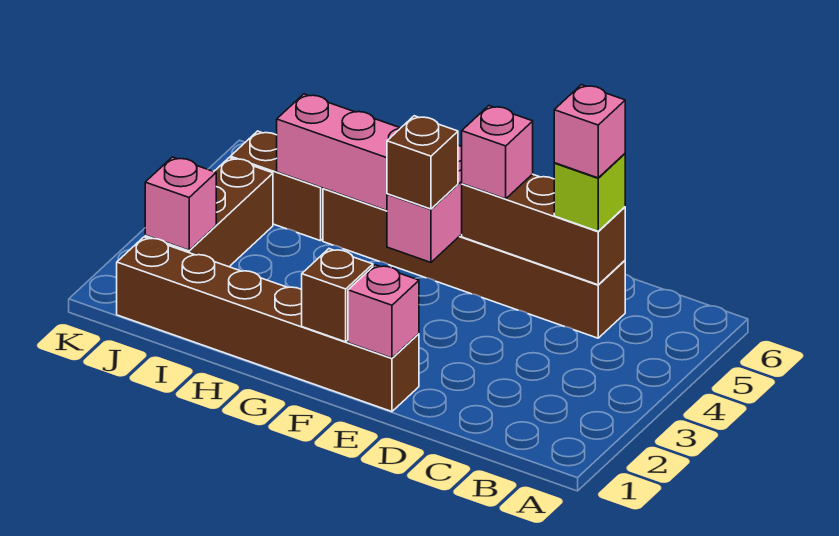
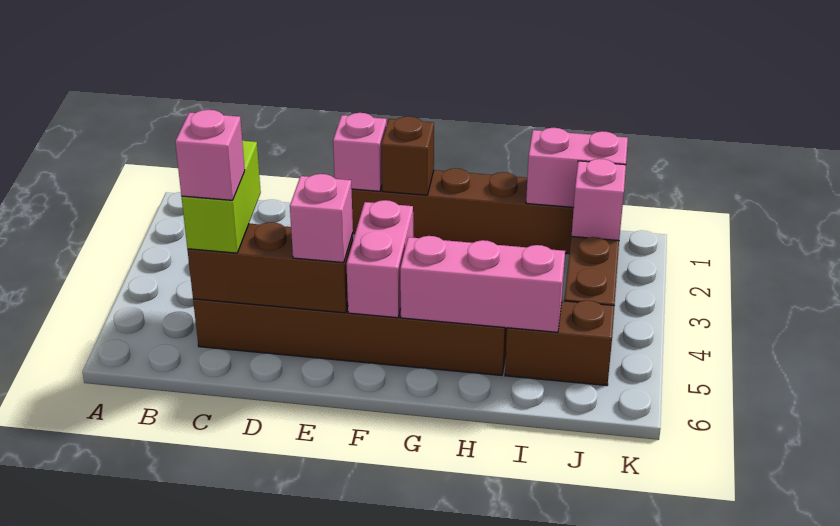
lime 1x1 brick [554,154,625,231] -> lime 1x2 brick [182,141,261,253]
brown 1x1 brick [387,116,458,209] -> none
none -> pink 1x2 brick [526,128,628,207]

